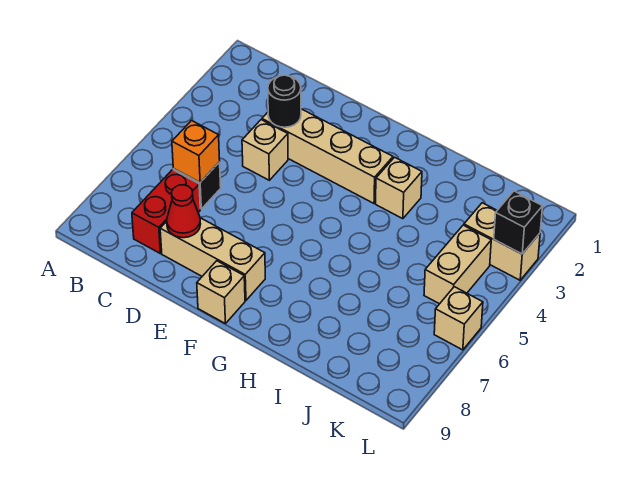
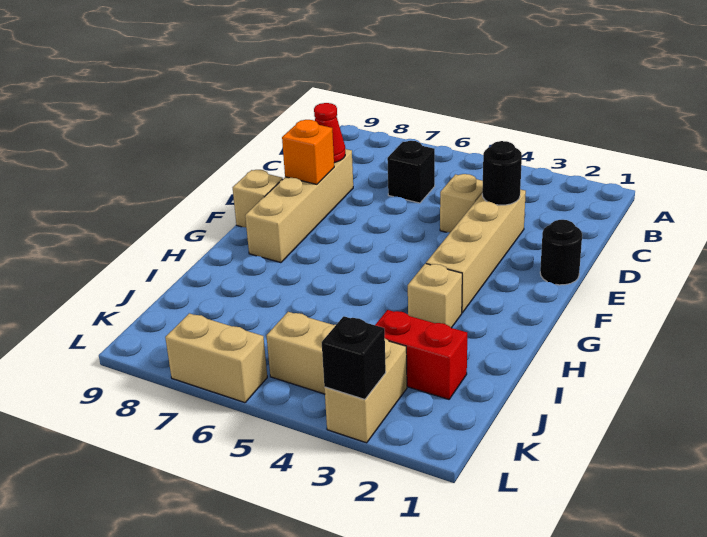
orange 1x1 brick [172,121,220,182] -> orange 1x1 brick moved to [282,120,334,184]
red 1x2 brick [132,170,200,253] -> red 1x2 brick moved to [375,310,467,399]
tan 1x3 brick [160,218,265,300] -> tan 1x4 brick [245,149,353,263]
none -> black 1x1 round brick [540,220,582,285]
tan 1x1 brick [434,287,483,350] -> tan 1x2 brick [165,313,267,403]

